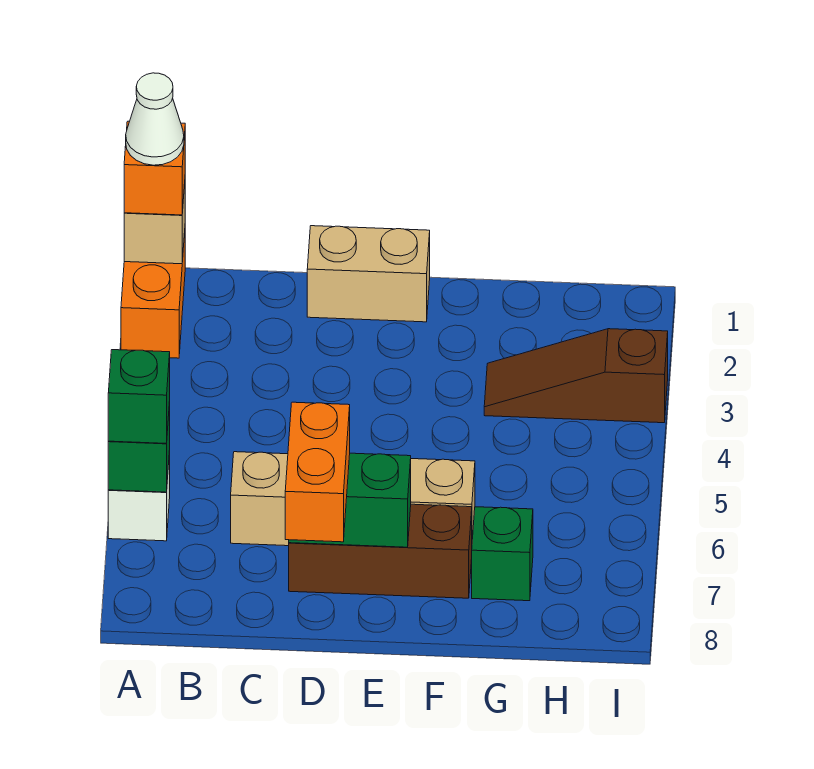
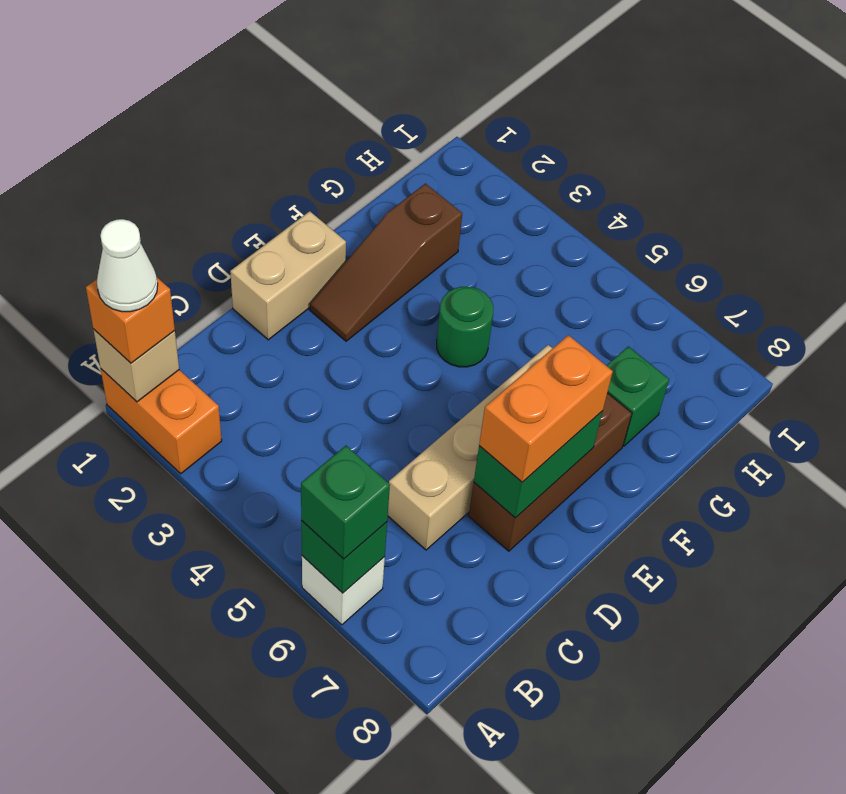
orange 1x2 brick [285,402,350,542] -> orange 1x2 brick turned to [479,335,613,482]
none -> green 1x1 round brick [437,287,493,367]
brown 1x3 slope [484,329,668,423] -> brown 1x3 slope moved to [310,184,462,341]

